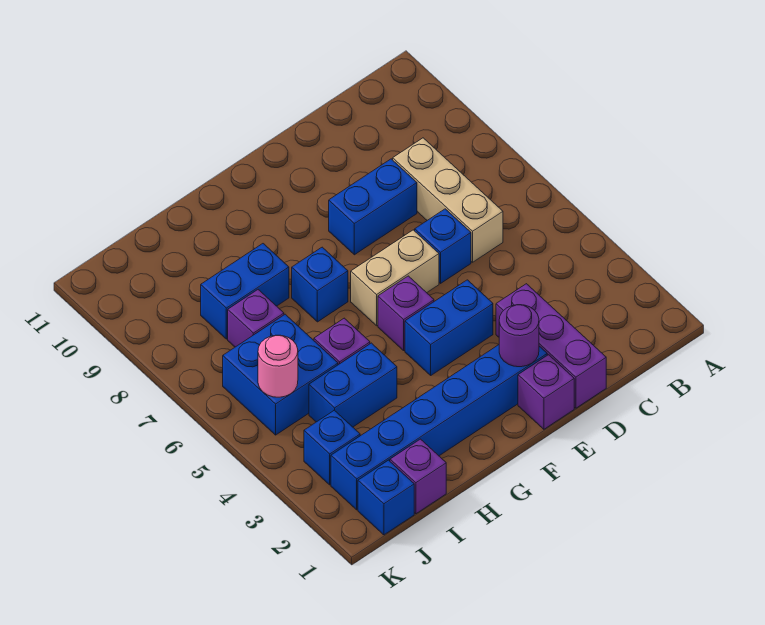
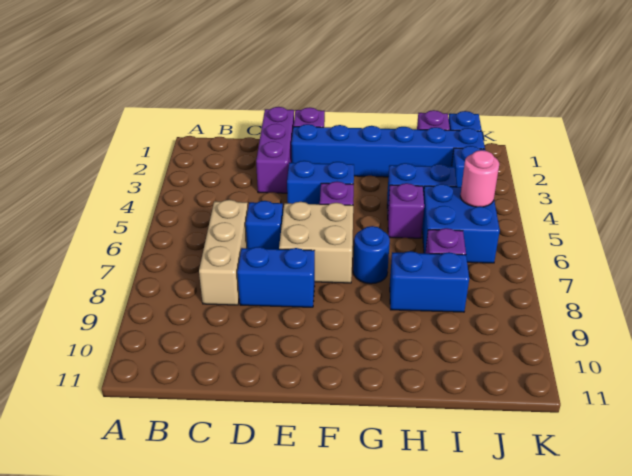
purple 1x1 round brick [499,305,539,367] -> none
tan 1x2 brick [351,230,439,326] -> tan 2x2 brick [279,202,353,283]
blue 1x1 brick [292,247,348,322] -> blue 1x1 round brick [353,226,390,284]

